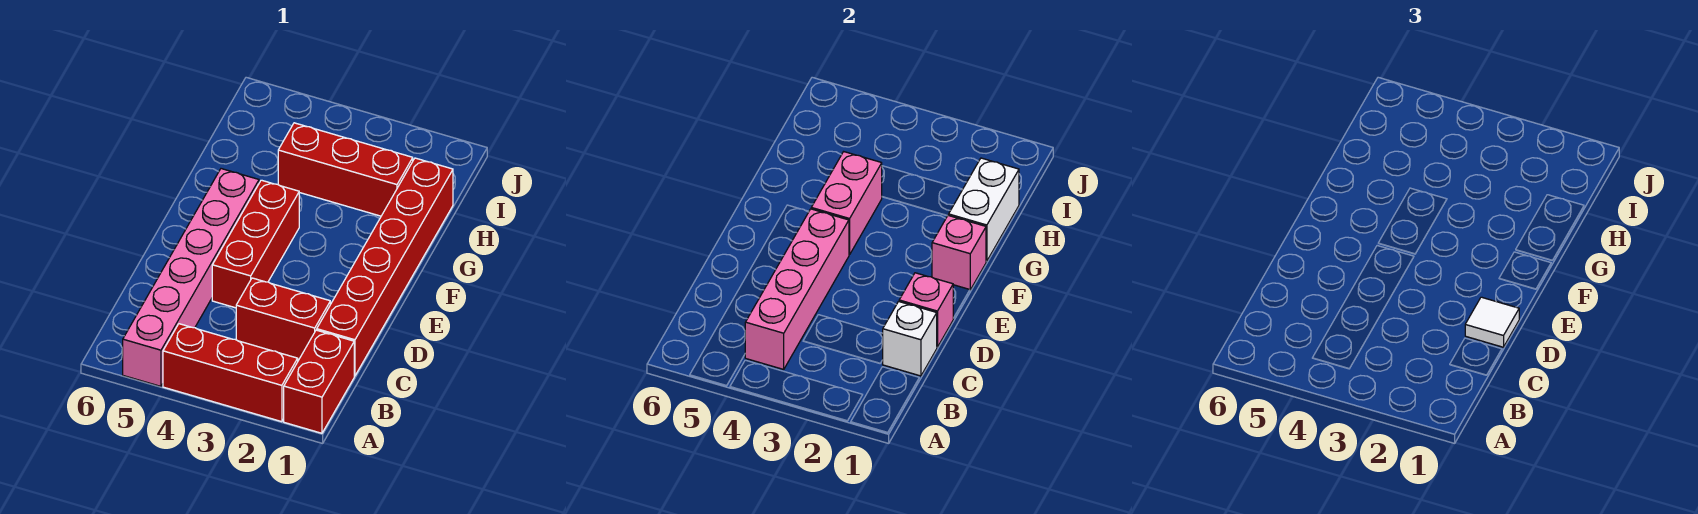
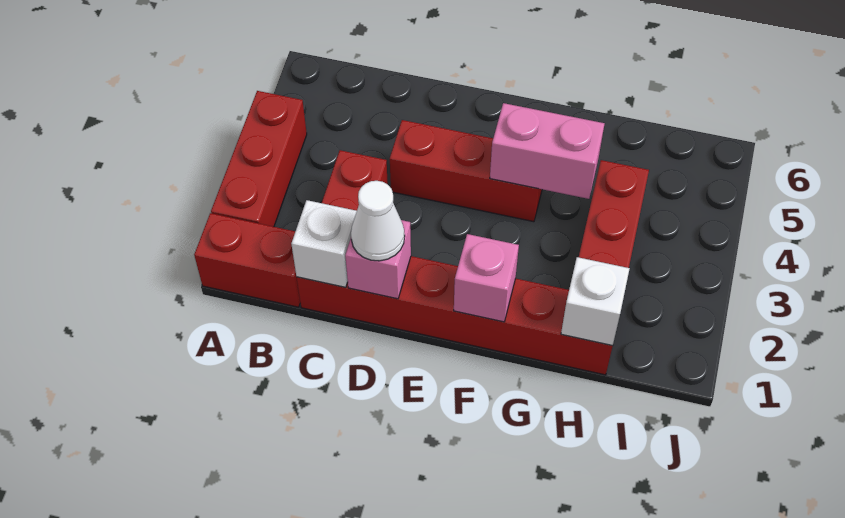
pink 1x6 brick [123,169,259,386] -> none
pink 1x4 brick [745,209,849,369] -> none
white 1x1 tile [1465,297,1519,347] -> white 1x1 cone [351,181,405,261]
white 1x2 brick [949,158,1019,261] -> white 1x1 brick [561,257,630,346]

